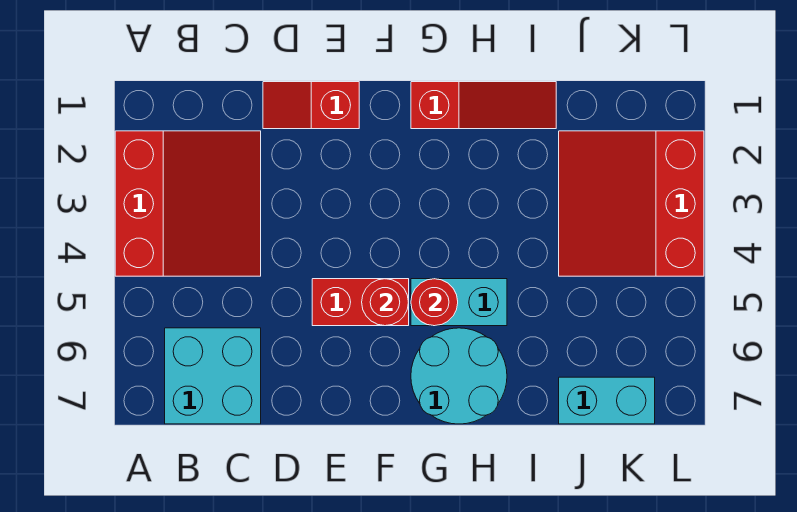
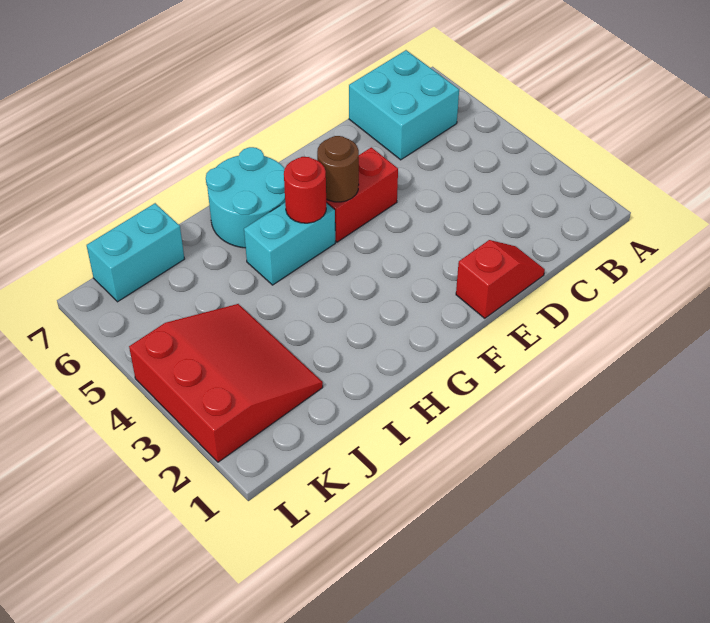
red 3x3 slope [115,131,261,276] -> none
red 1x1 round brick [362,279,409,326] -> brown 1x1 round brick [317,136,359,202]
red 1x3 slope [411,82,556,129] -> none

